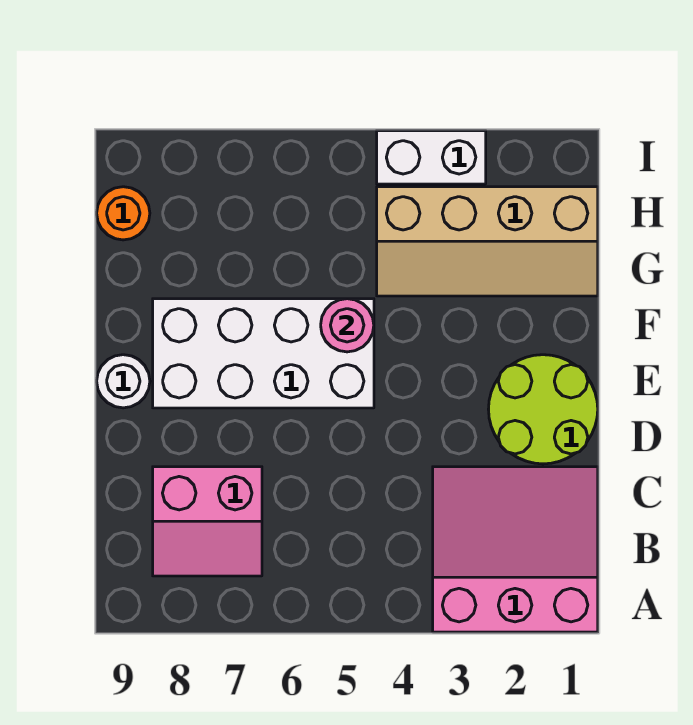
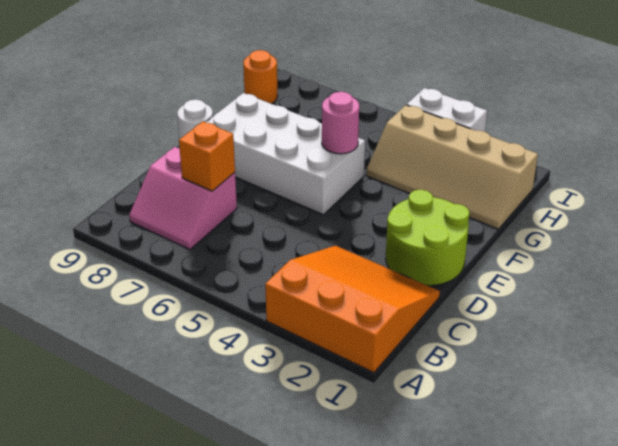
pink 3x3 slope [433,467,598,632] -> orange 3x3 slope [265,246,440,373]
none -> orange 1x1 brick [179,121,235,191]

